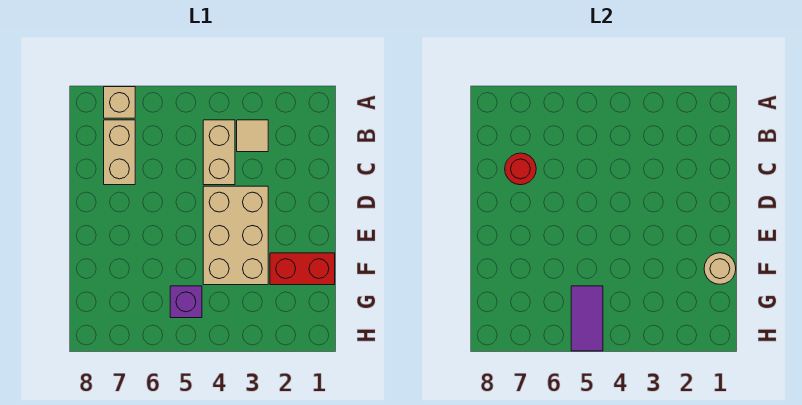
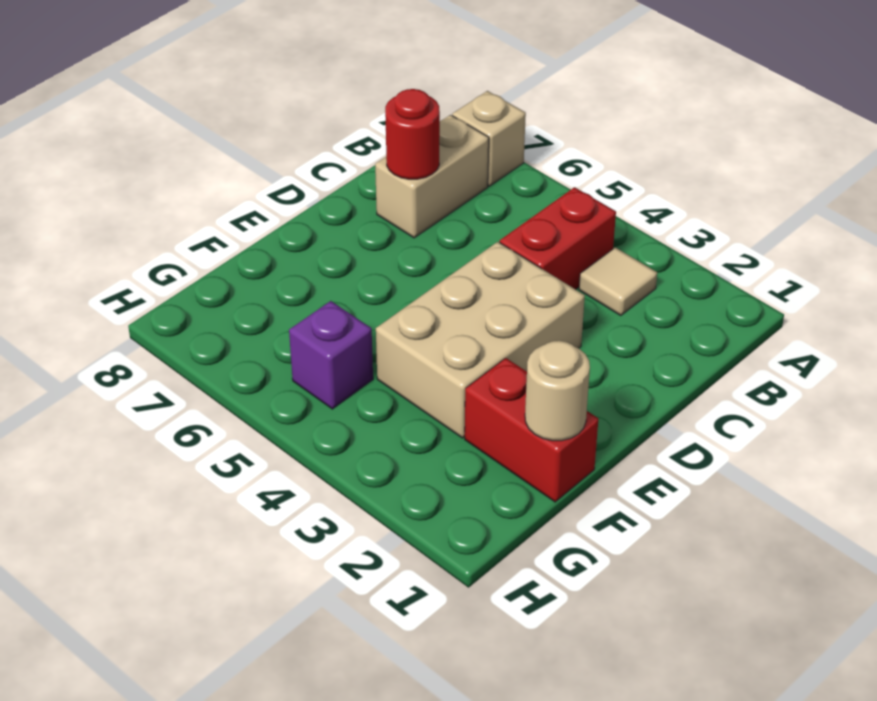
tan 1x2 brick [203,120,235,185] -> red 1x2 brick [500,187,616,289]
purple 1x2 tile [571,286,603,351] -> none

